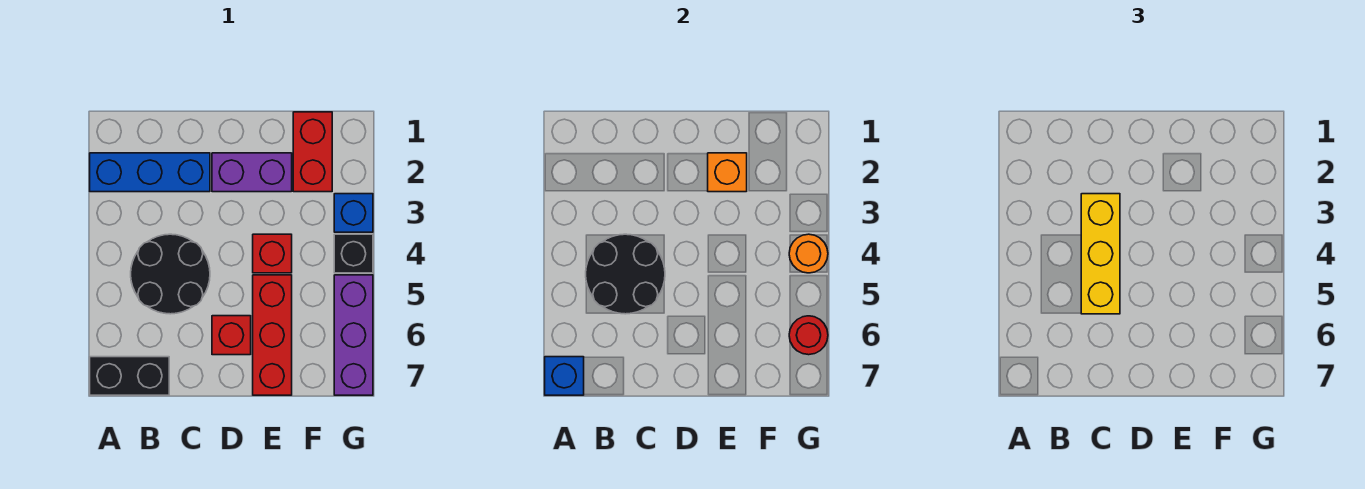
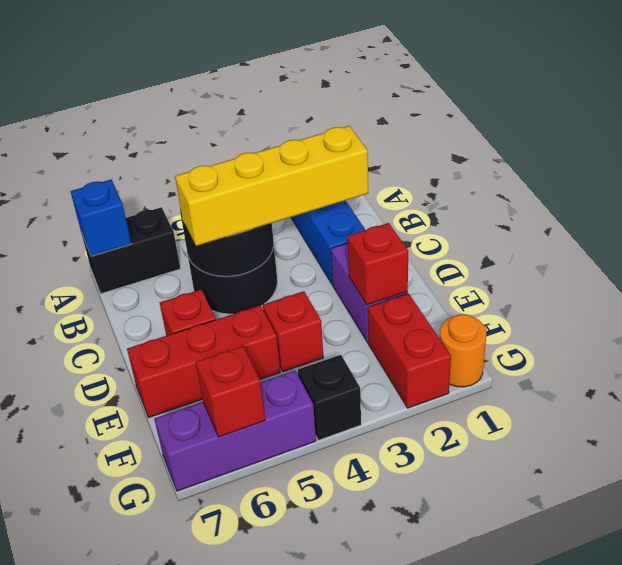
black 1x2 brick [90,357,169,395] -> black 1x2 brick turned to [82,207,180,294]
yellow 1x3 brick [1081,194,1120,314] -> yellow 1x4 brick [175,126,368,246]
orange 1x1 brick [708,153,747,192] -> red 1x1 brick [348,223,408,305]
red 1x2 brick [293,112,332,192] -> red 1x2 brick turned to [368,293,451,408]
blue 1x1 brick [334,194,373,232] -> none
orange 1x1 round brick [789,234,828,273] -> orange 1x1 round brick moved to [440,314,486,387]
red 1x1 round brick [789,316,828,355] -> red 1x1 brick [196,346,265,437]

